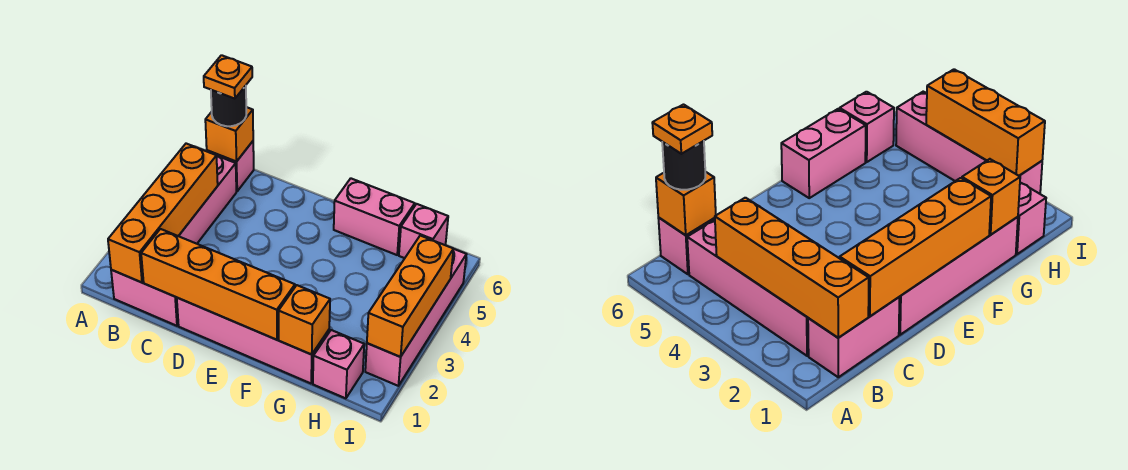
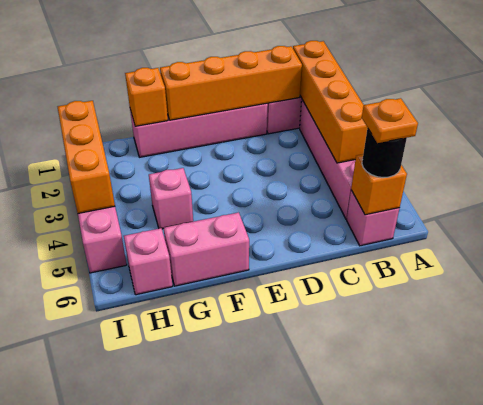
pink 1x1 brick [313,330,364,398] -> pink 1x1 brick moved to [149,168,193,229]

